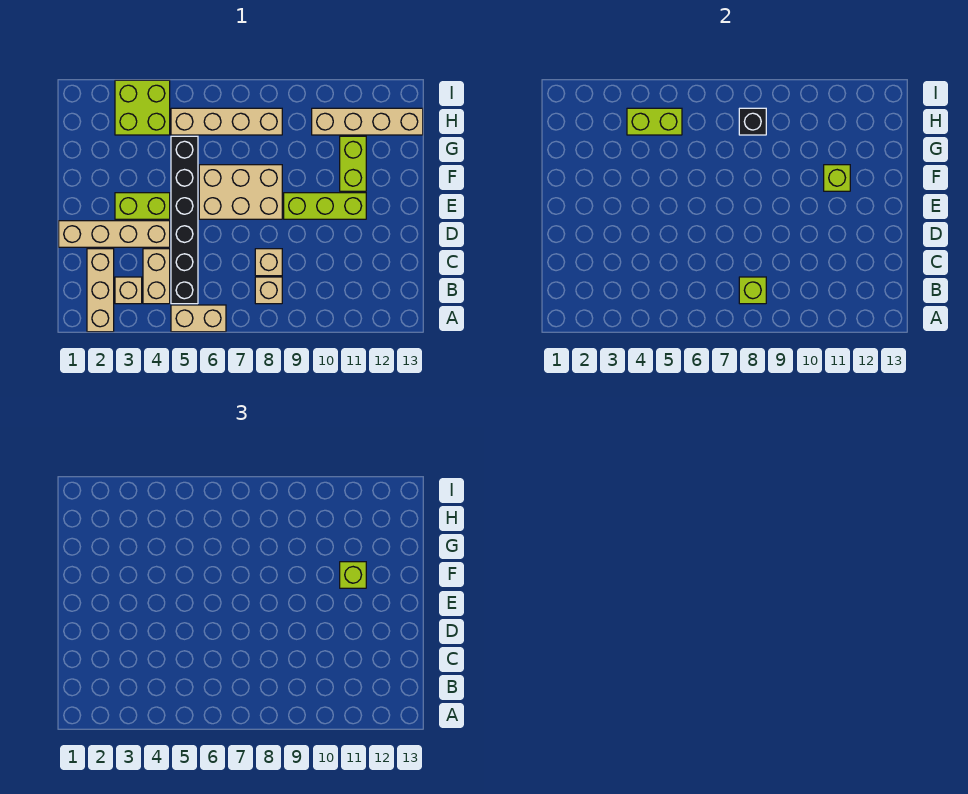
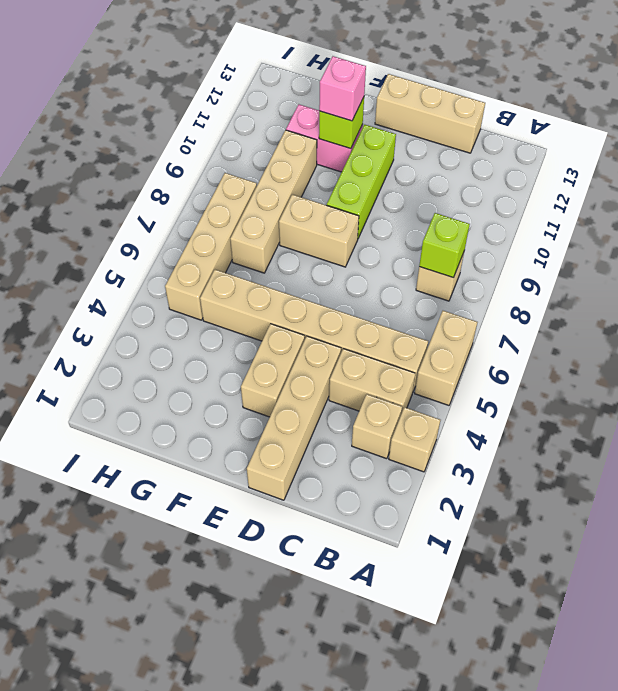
tan 1x3 brick [87,249,114,332] -> tan 1x3 brick moved to [375,74,485,153]
black 1x6 brick [171,136,198,304] -> tan 1x6 brick [200,270,428,391]
tan 1x1 brick [255,249,282,276] -> tan 1x1 brick moved to [389,407,440,472]
lime 1x2 brick [115,193,170,219] -> tan 1x2 brick [241,324,305,417]
tan 2x3 brick [199,165,282,219] -> tan 1x2 brick [279,194,359,267]
lime 1x2 brick [340,136,366,191] -> pink 1x2 brick [286,105,363,172]
lime 1x1 brick [340,562,366,588] -> pink 1x1 brick [319,56,366,121]
lime 2x2 brick [115,80,170,135] -> none
lime 1x2 brick [627,108,682,135] -> none
black 1x1 brick [739,108,766,135] -> none
tan 1x4 brick [312,108,423,135] -> tan 1x4 brick moved to [230,130,317,273]

